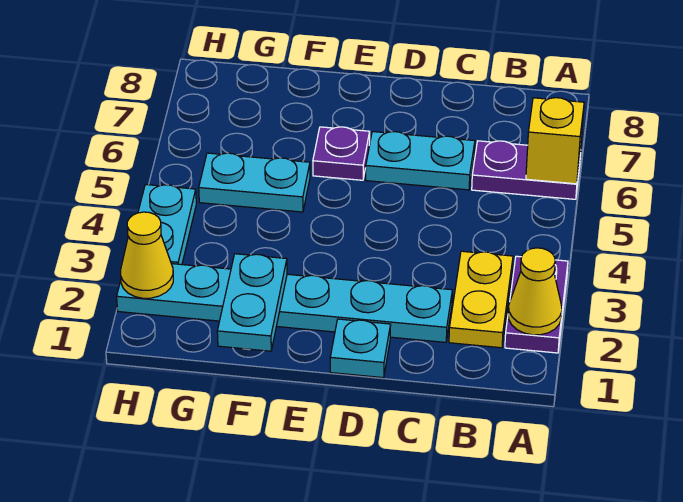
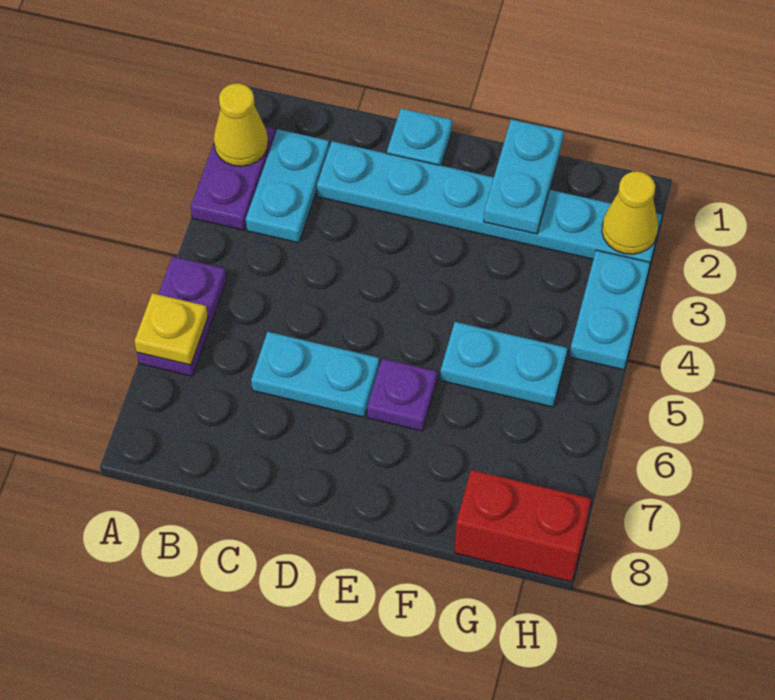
purple 1x2 plate [472,141,581,199] -> purple 1x2 plate turned to [137,256,227,376]
yellow 1x1 brick [526,98,584,184] -> yellow 1x1 plate [134,293,208,365]
yellow 1x2 plate [449,251,513,348] -> cyan 1x2 plate [246,129,329,243]
none -> red 1x2 brick [454,470,591,582]

